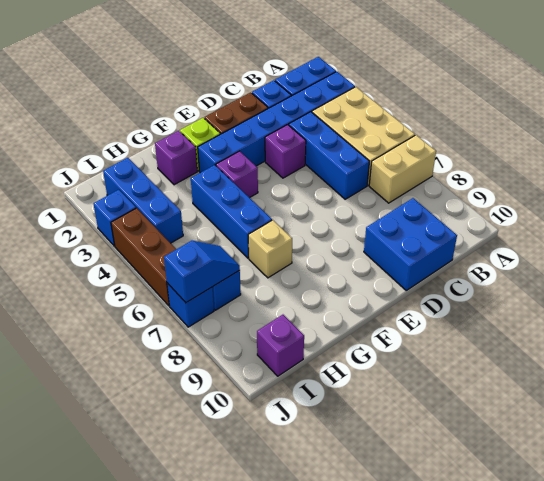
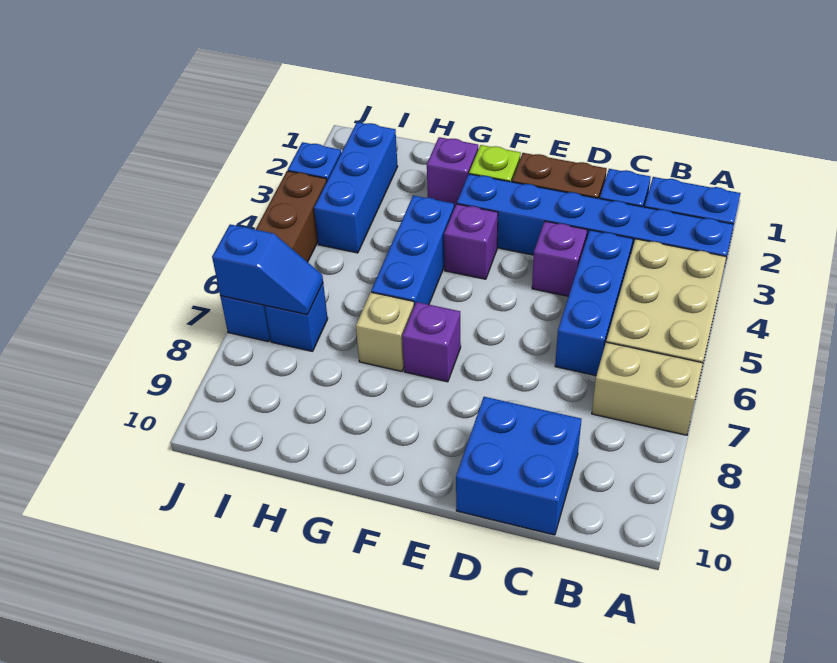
purple 1x1 brick [257,315,304,376] -> purple 1x1 brick moved to [402,302,461,382]

